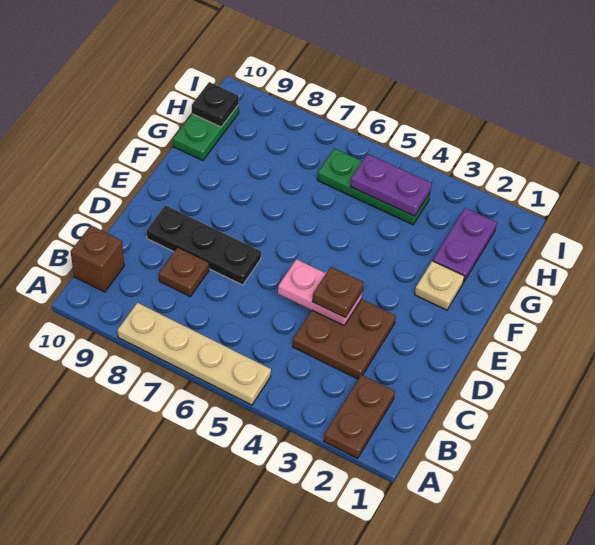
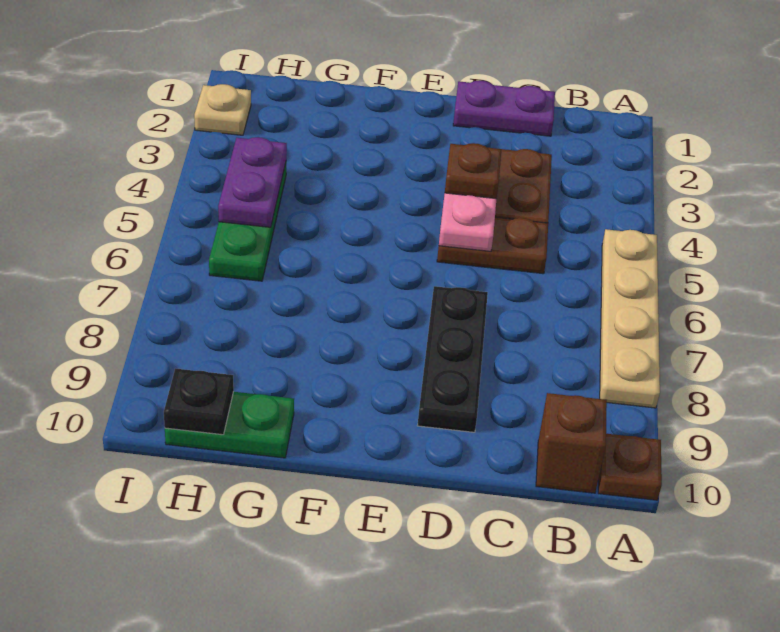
brown 1x2 plate [324,375,395,458] -> brown 1x2 plate moved to [437,217,548,274]
brown 1x1 plate [159,248,209,296] -> brown 1x1 plate moved to [598,434,662,500]
tan 1x1 plate [415,261,464,310] -> tan 1x1 plate moved to [194,84,251,135]
purple 1x2 plate [433,208,497,283] -> purple 1x2 plate moved to [453,80,555,136]

